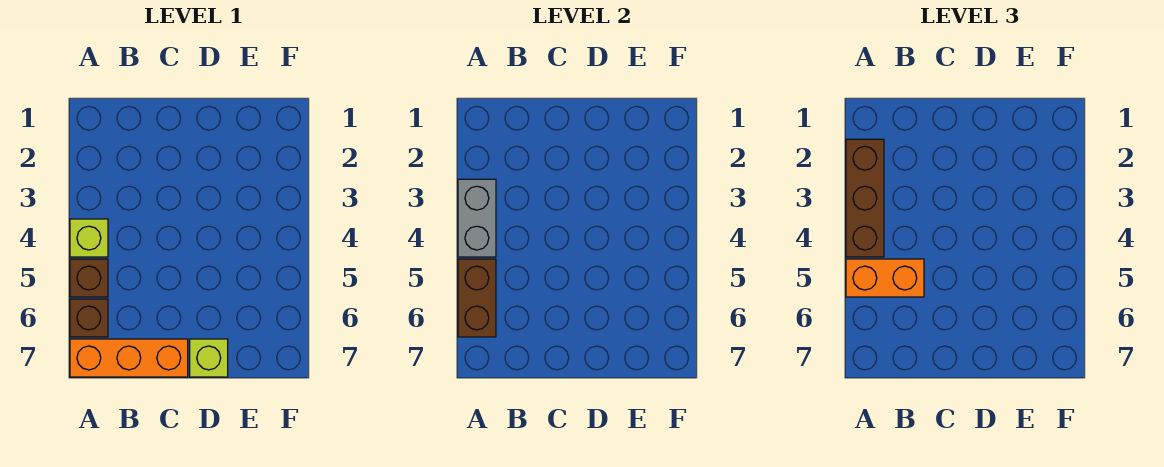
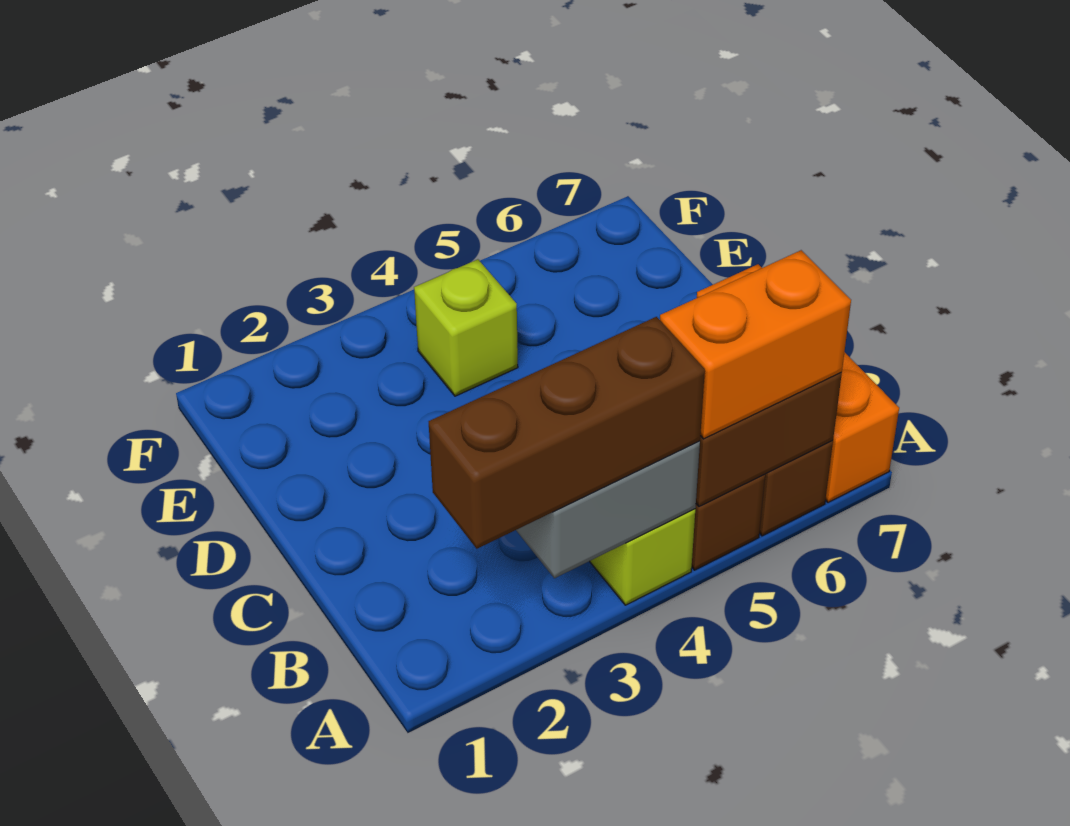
orange 1x2 brick [846,259,924,297] -> orange 1x2 brick turned to [660,250,851,439]
lime 1x1 brick [190,339,228,377] -> lime 1x1 brick moved to [414,259,518,396]

